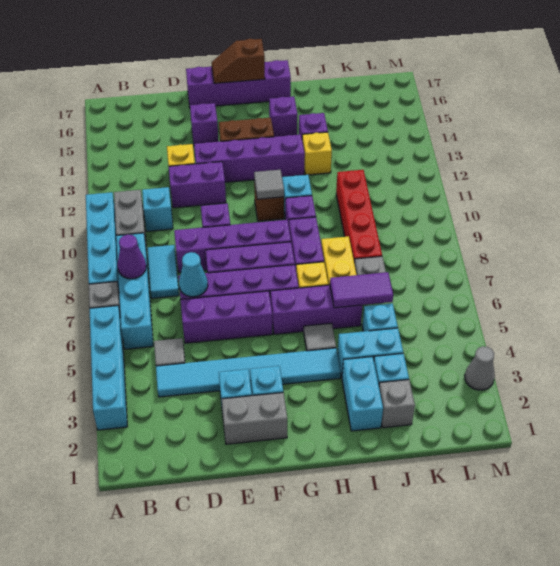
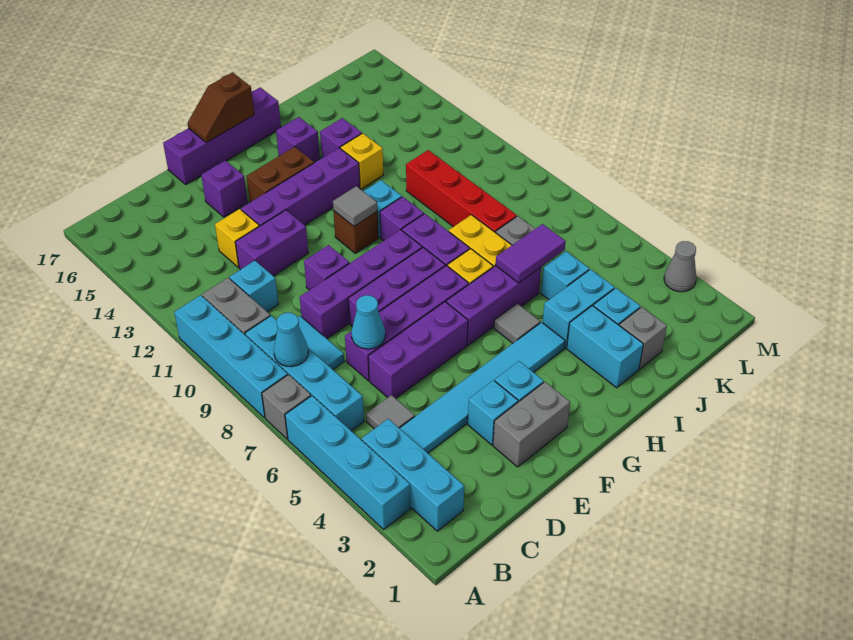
none -> cyan 1x3 brick [362,419,464,531]
purple 1x1 cone [117,234,146,279] -> cyan 1x1 cone [274,313,308,367]

